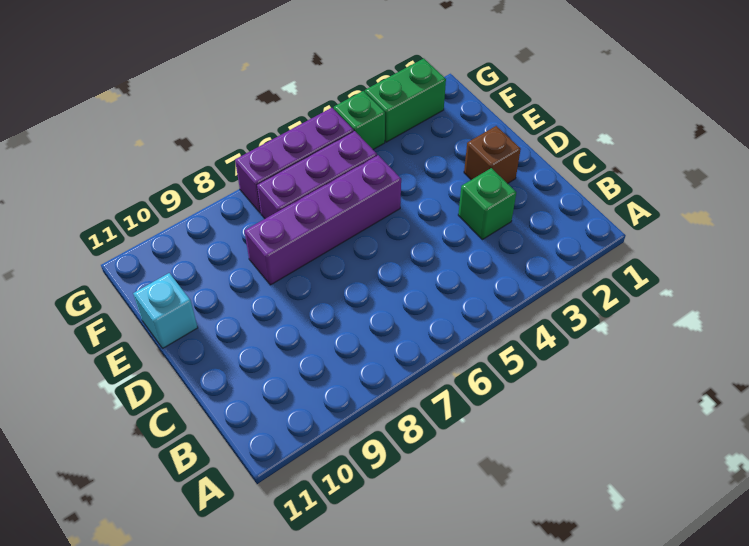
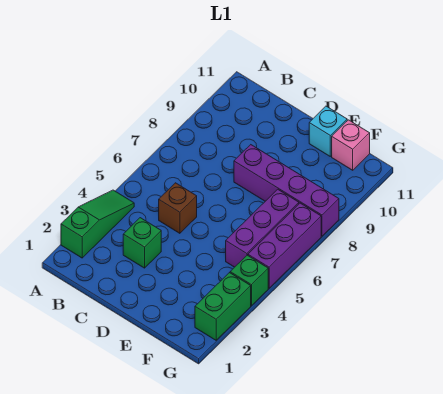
none -> green 1x3 slope [61,190,134,258]
brown 1x1 brick [464,126,521,184] -> brown 1x1 brick moved to [159,183,197,233]
purple 1x4 brick [245,155,401,285] -> purple 1x4 brick turned to [234,145,339,236]
none -> pink 1x1 brick [332,120,370,170]

